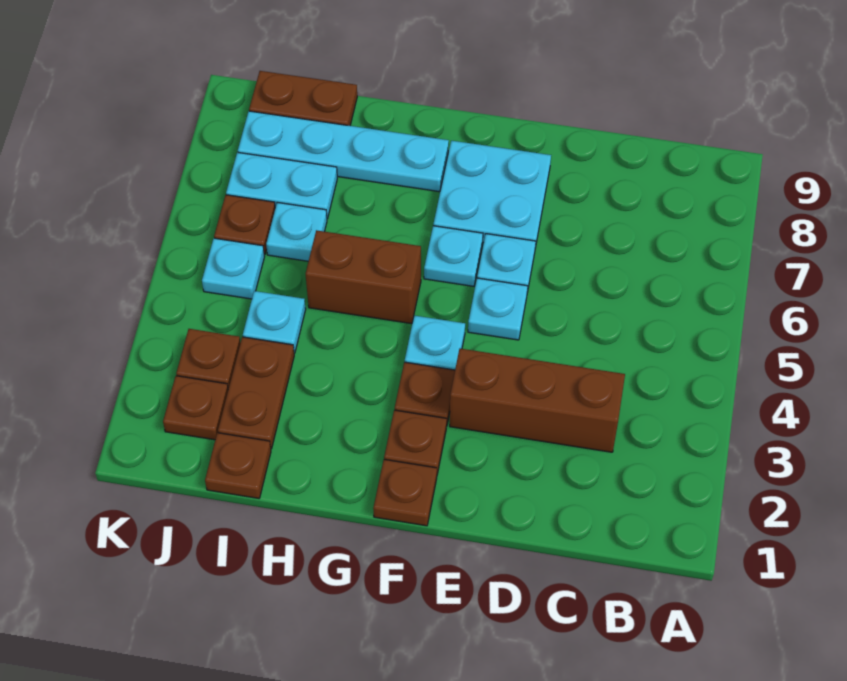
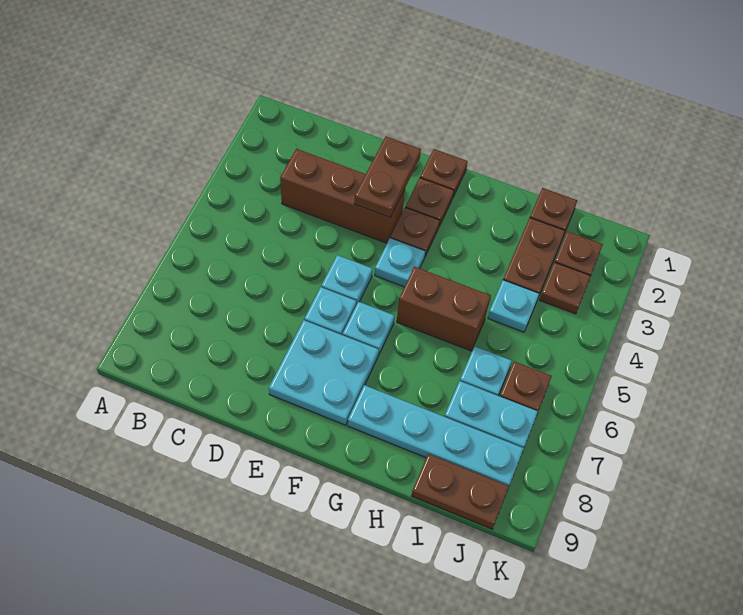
none -> brown 1x2 plate [355,137,421,217]
cyan 1x1 plate [202,238,264,299] -> none

